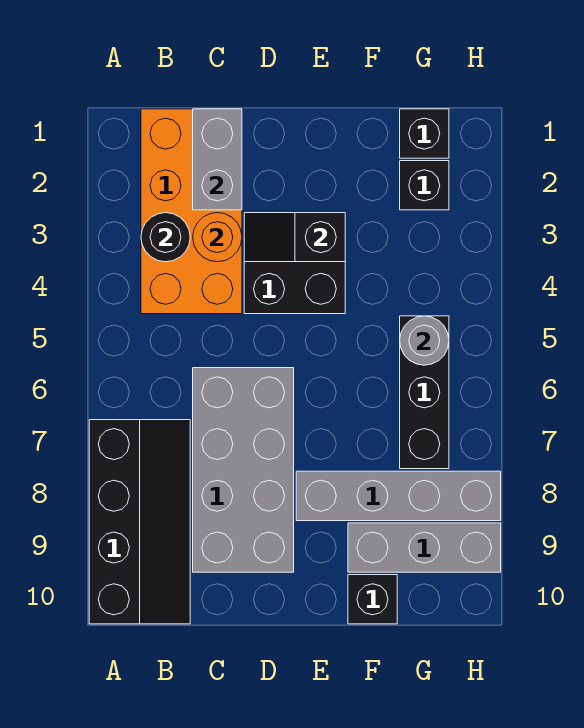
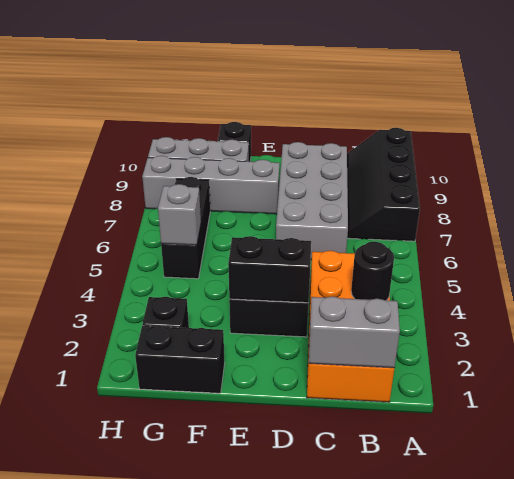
grey 1x2 brick [193,109,242,210] -> grey 1x2 brick turned to [309,297,400,368]
orange 1x1 round brick [193,213,242,262] -> none
black 1x2 slope [244,213,345,262] -> black 1x2 brick [228,236,311,303]
black 1x1 brick [400,109,449,158] -> black 1x2 brick [135,326,225,393]
grey 1x1 round brick [400,316,449,365] -> grey 1x1 brick [158,184,201,245]

